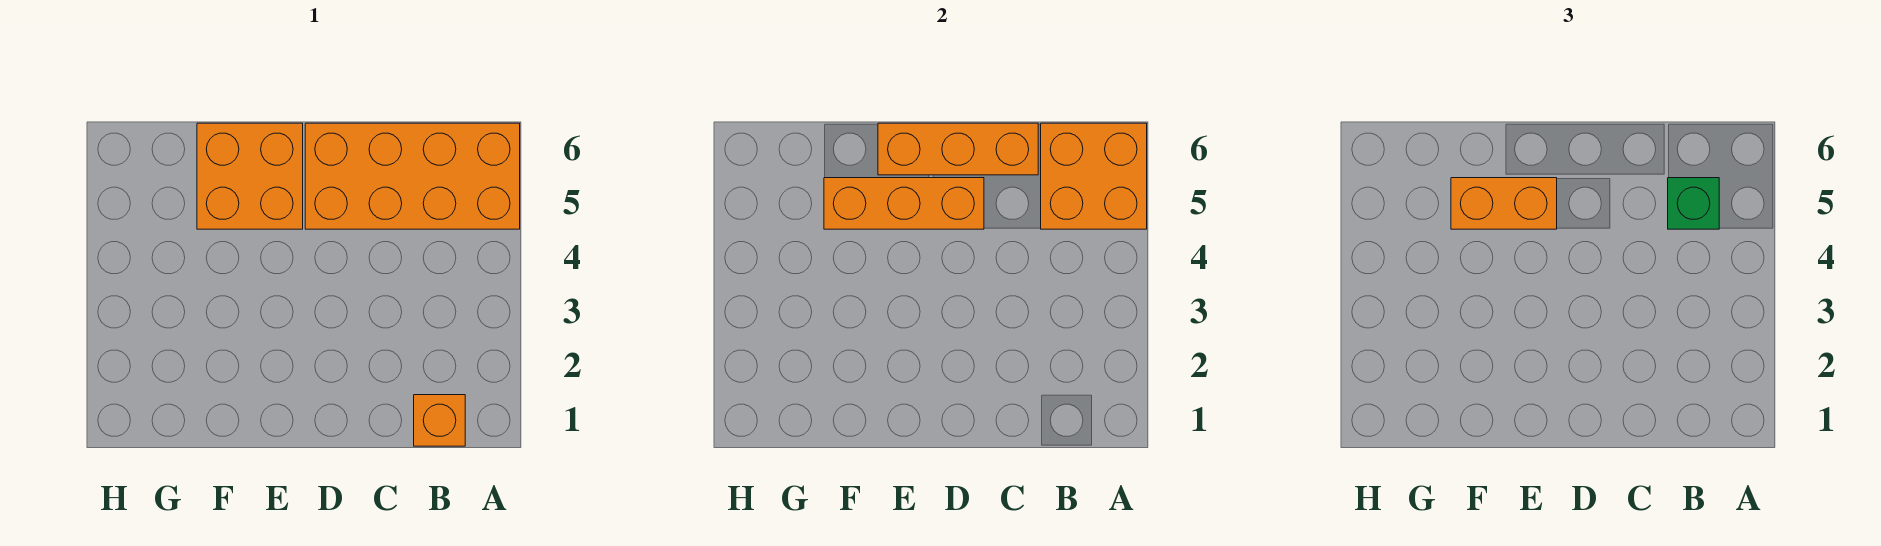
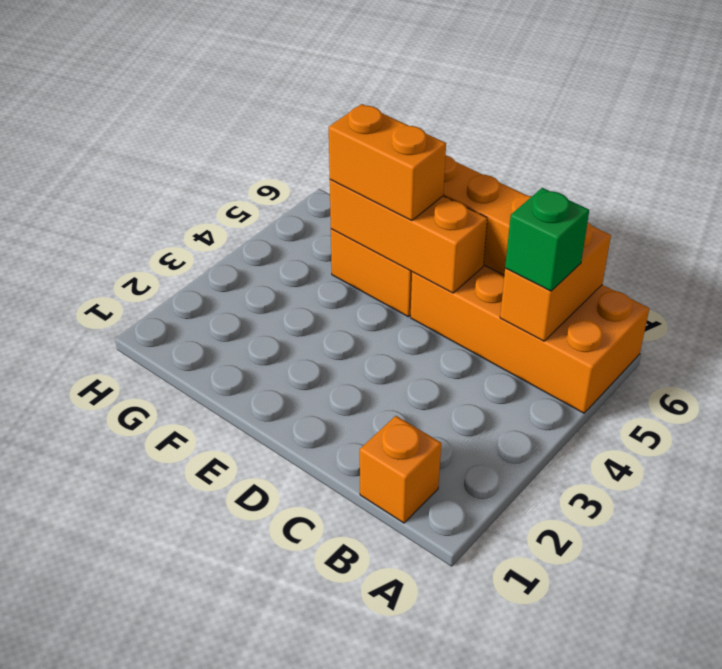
orange 2x2 brick [1041,123,1147,229] -> orange 1x2 brick [500,223,611,341]

